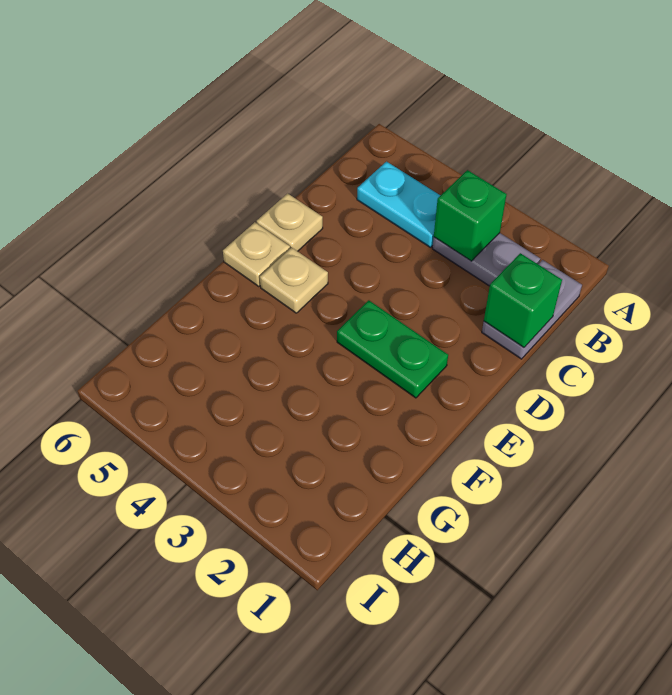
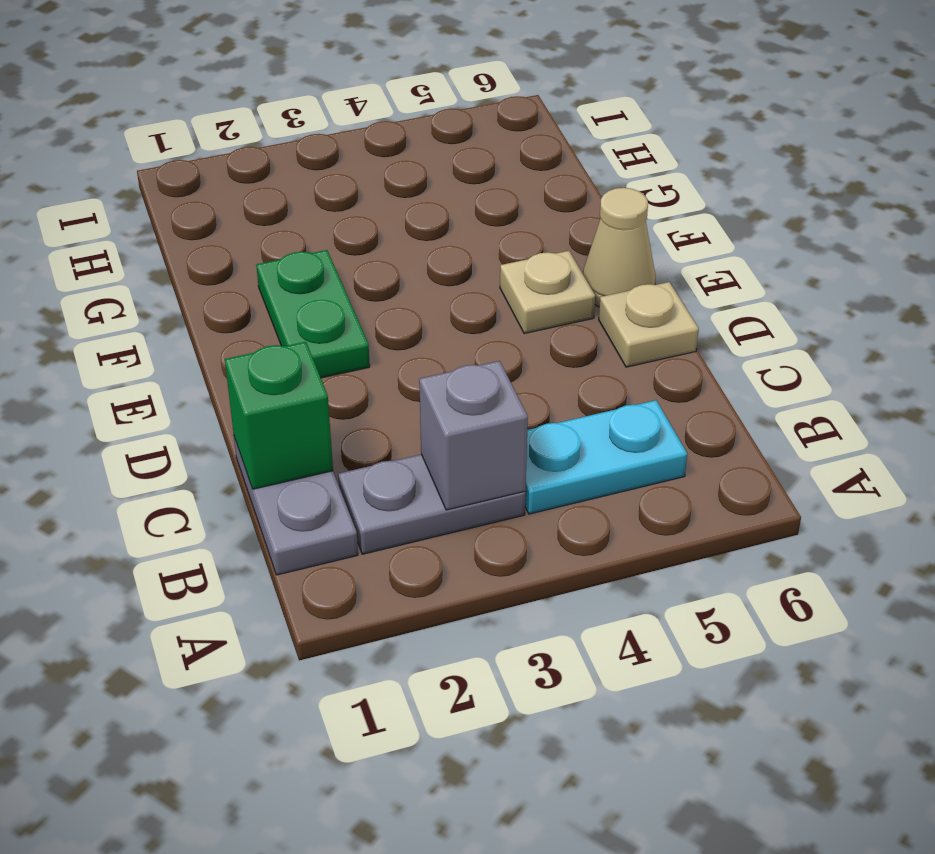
green 1x1 brick [434,170,507,261] -> grey 1x1 brick [419,361,528,510]
green 1x2 plate [337,300,448,398] -> green 1x2 plate turned to [256,250,370,378]
tan 1x1 plate [223,222,290,287] -> tan 1x1 cone [583,188,656,307]

